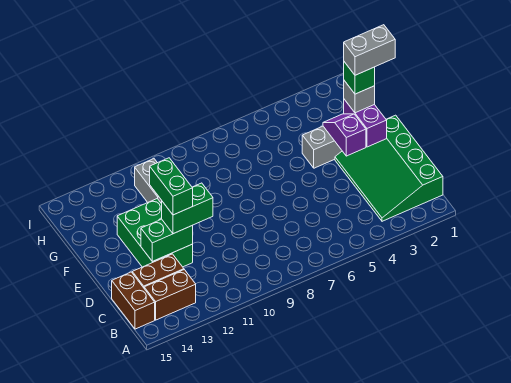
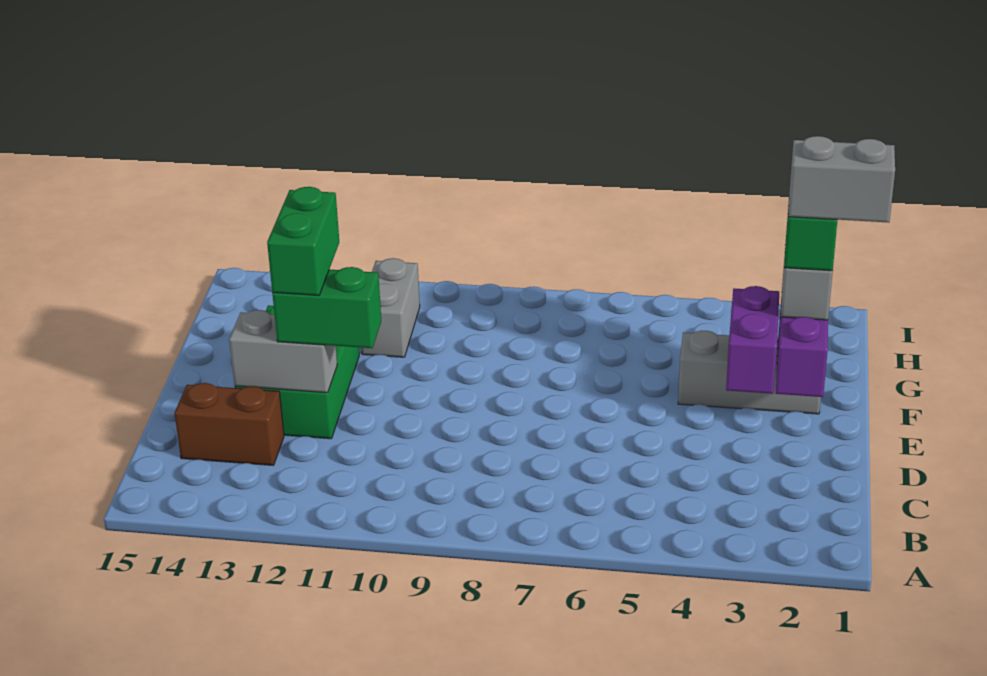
green 3x4 slope [335,115,443,221] -> none
brown 1x2 brick [144,270,196,320] -> none
brown 1x2 brick [112,272,155,329] -> none
green 1x2 brick [141,219,193,262] -> grey 1x2 brick [229,310,337,393]
purple 1x2 slope [323,114,366,156] -> purple 1x2 brick [726,286,779,394]

